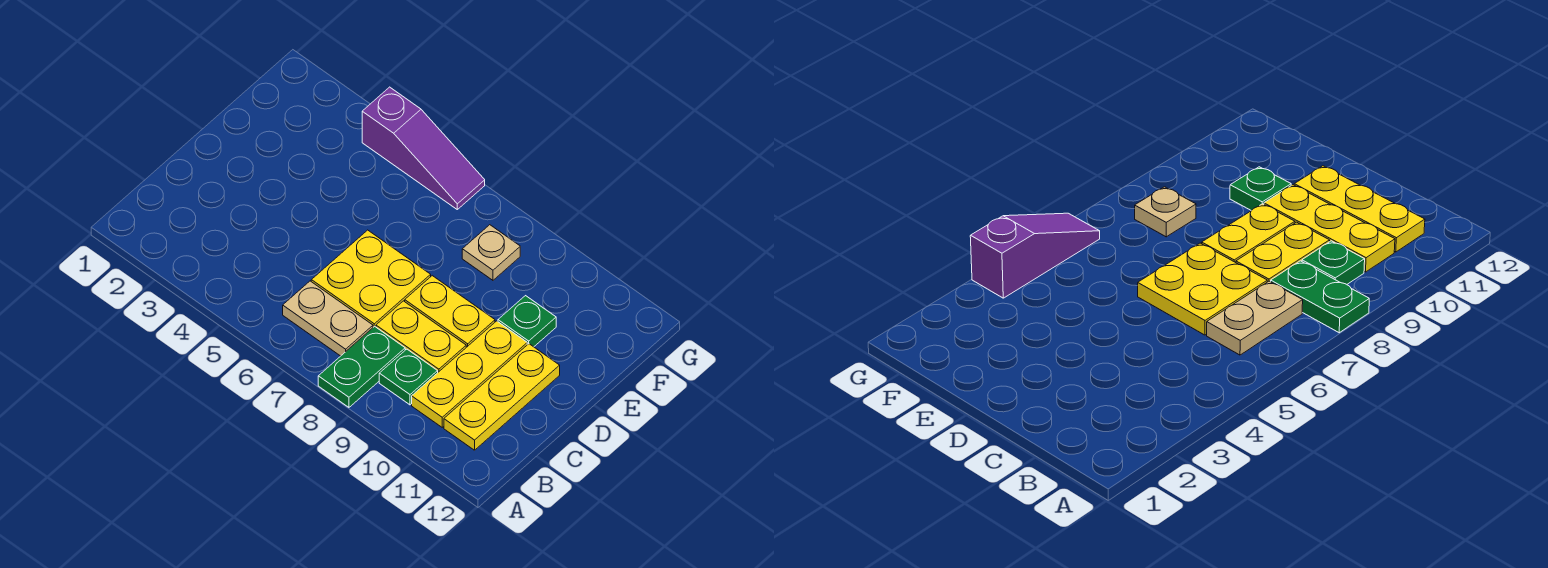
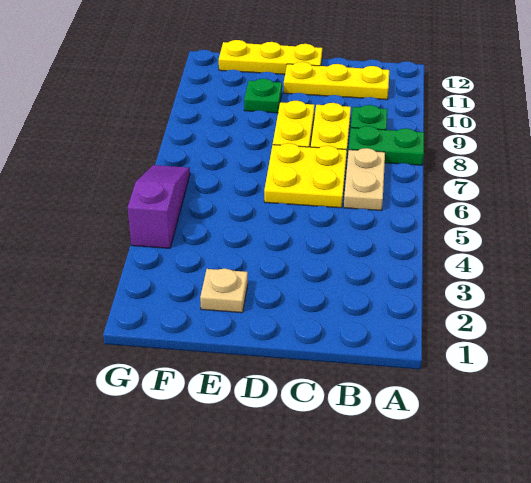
yellow 1x3 plate [412,321,527,427] -> yellow 1x3 plate moved to [219,40,322,74]
tan 1x1 plate [462,225,520,280] -> tan 1x1 plate moved to [200,269,248,313]

